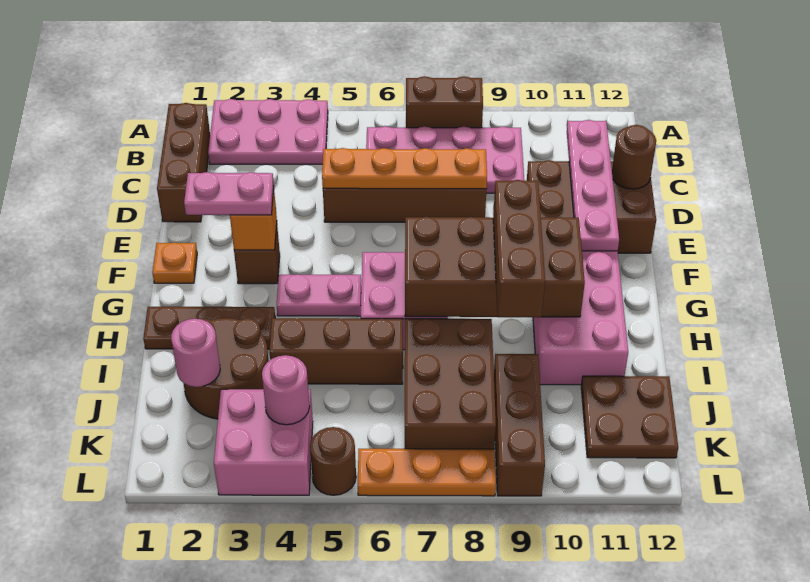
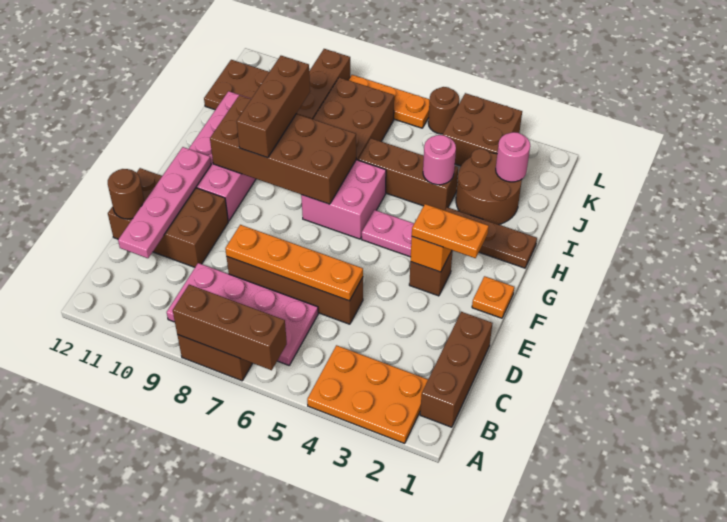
pink 2x3 plate [208,99,328,164] -> orange 2x3 plate [307,345,428,443]
none -> brown 1x3 brick [173,285,287,370]
pink 1x2 plate [184,172,274,215] -> orange 1x2 plate [412,204,489,258]
pink 2x2 brick [214,389,313,495] -> brown 2x2 brick [443,93,522,166]
pink 1x1 round brick [262,355,310,425] -> pink 1x1 round brick moved to [423,135,456,185]

